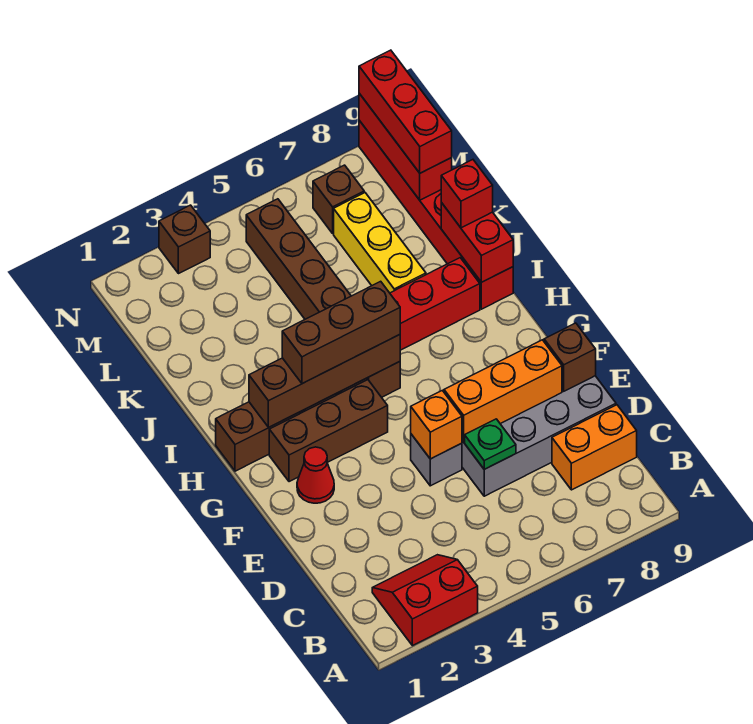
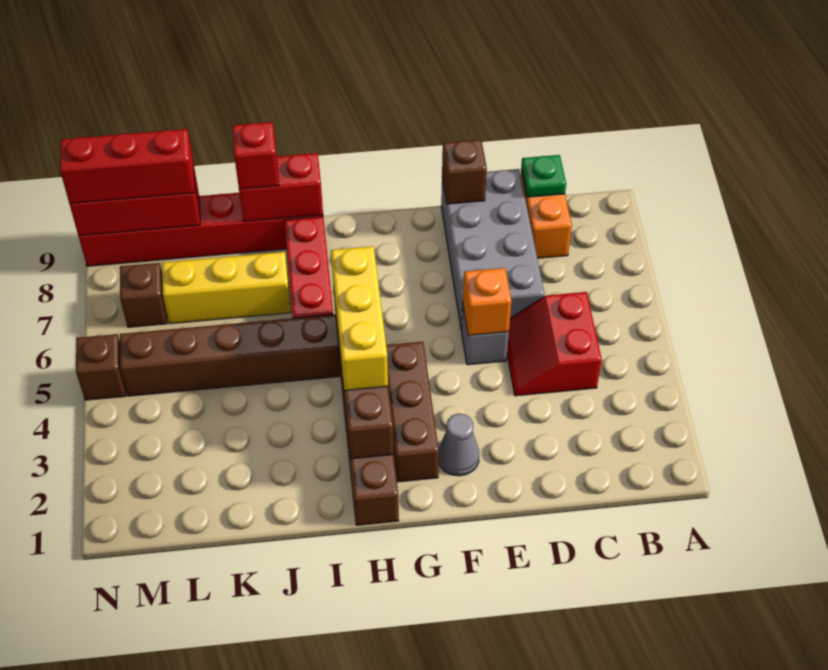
red 2x2 slope [372,555,478,646] -> red 2x2 slope moved to [507,292,602,396]
green 1x1 plate [465,419,516,469] -> green 1x1 plate moved to [521,155,566,197]
orange 1x3 brick [444,340,562,442] -> none
red 1x1 cone [297,447,334,503] -> grey 1x1 cone [439,413,479,476]
brown 1x3 brick [282,281,400,384] -> yellow 1x3 brick [331,246,388,391]
brown 1x1 brick [159,205,210,274] -> brown 1x1 brick moved to [76,334,126,400]

